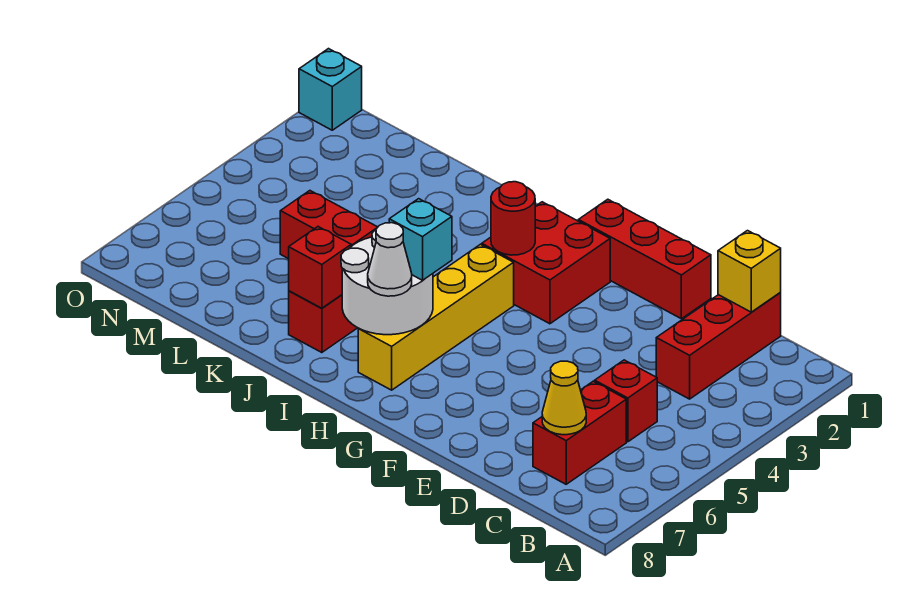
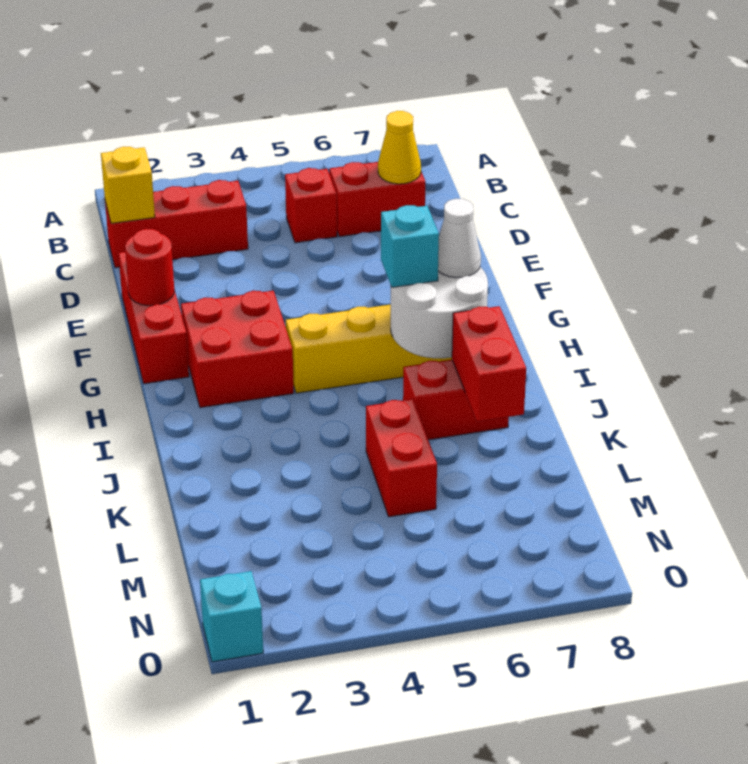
red 1x1 round brick [491,182,535,255] -> red 1x1 round brick moved to [125,229,174,306]
red 1x1 brick [289,227,351,308] -> red 1x2 brick [452,306,526,422]

